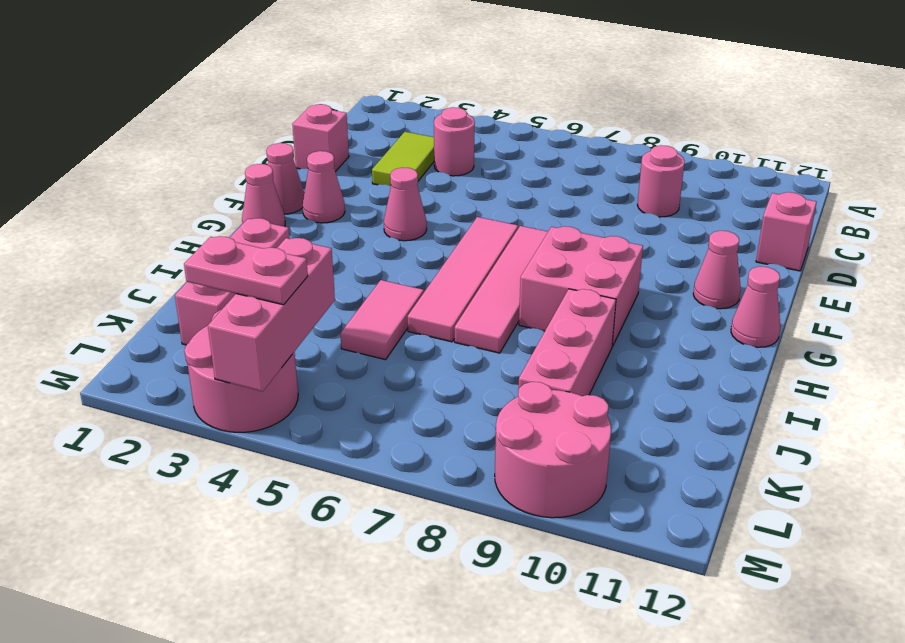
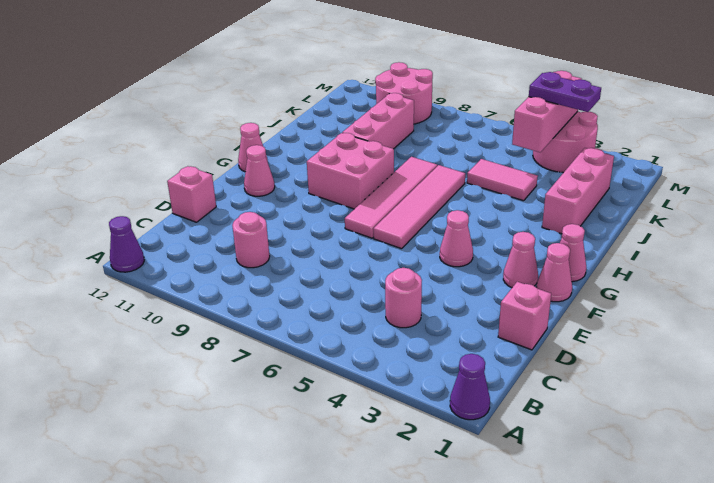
none -> purple 1x1 cone [450,354,490,420]
none -> purple 1x1 cone [109,216,144,272]
lime 1x2 tile [372,132,434,186] -> none
pink 1x2 tile [340,280,424,360] -> pink 1x2 tile turned to [467,159,538,201]
pink 1x2 plate [184,236,308,305] -> purple 1x2 plate [529,72,601,112]

